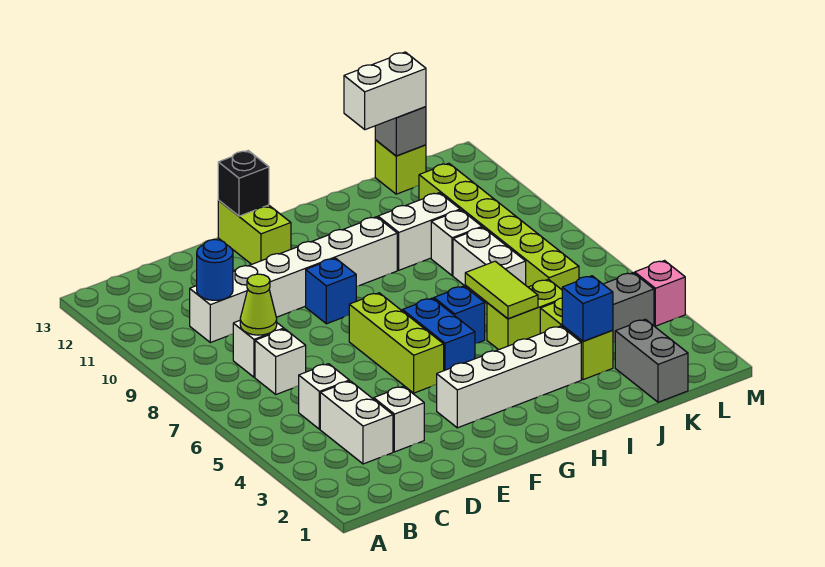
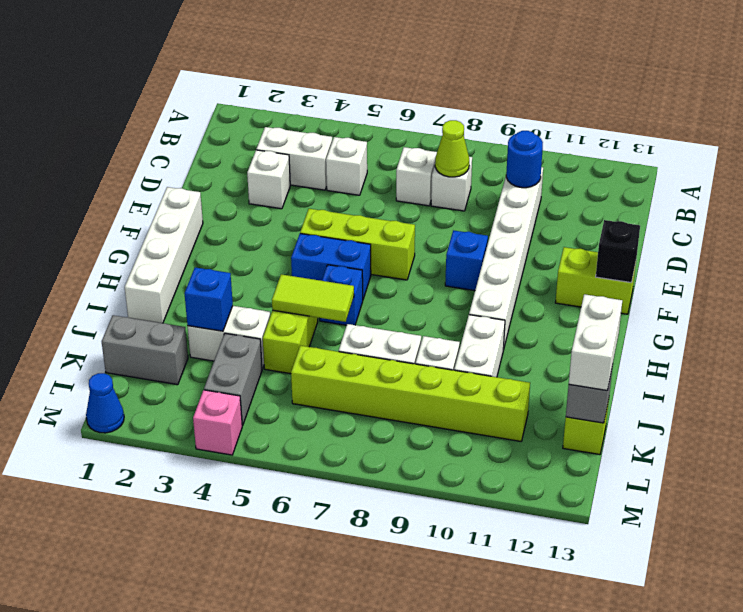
white 1x4 brick [437,326,581,428] -> white 1x4 brick moved to [125,187,203,323]
lime 1x2 brick [540,298,613,380] -> white 1x2 brick [188,306,270,369]
none -> blue 1x1 cone [86,373,124,433]

